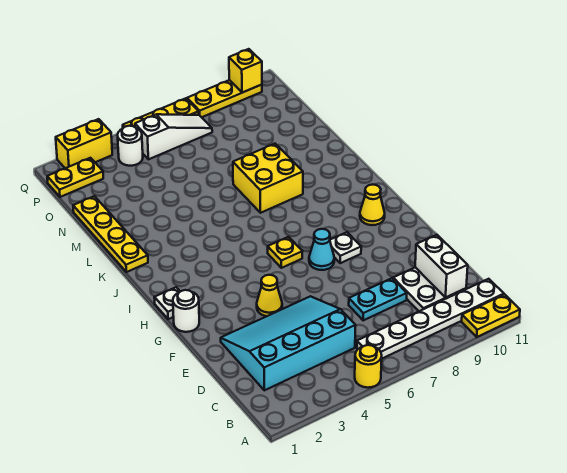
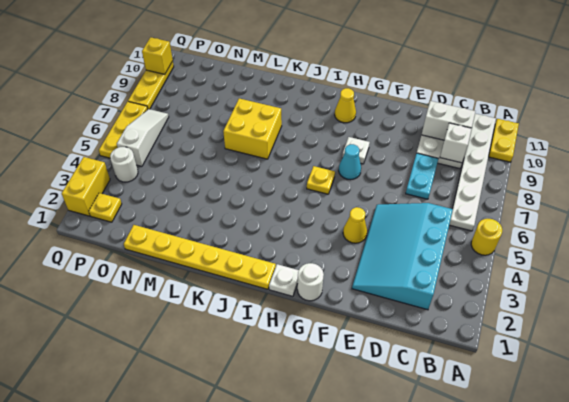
none -> white 1x1 brick [440,123,472,163]
yellow 1x4 plate [73,196,148,272] -> yellow 1x6 plate [124,225,276,289]
yellow 1x2 plate [47,158,103,197] -> yellow 1x1 plate [89,193,122,222]

